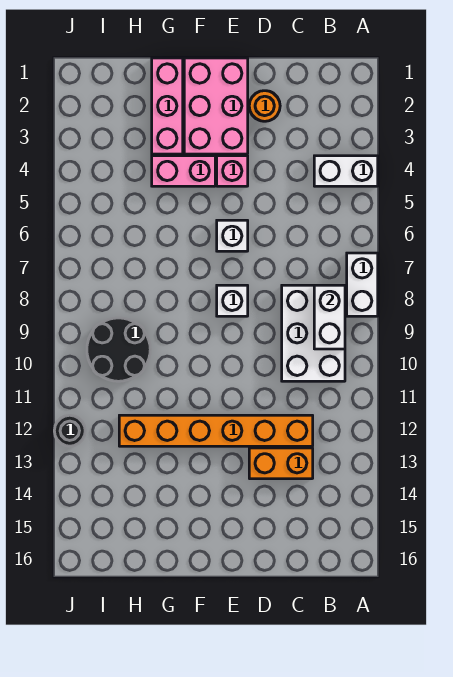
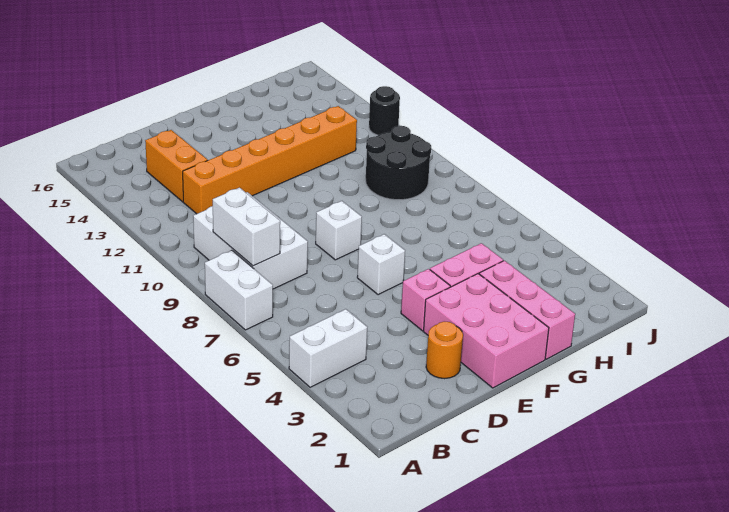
orange 1x2 brick [249,448,313,479] -> orange 1x2 brick turned to [145,130,208,202]

